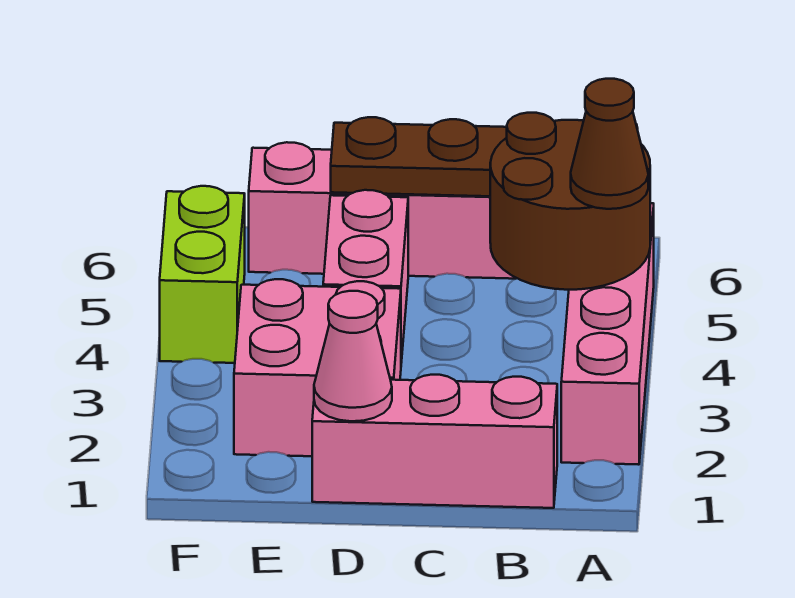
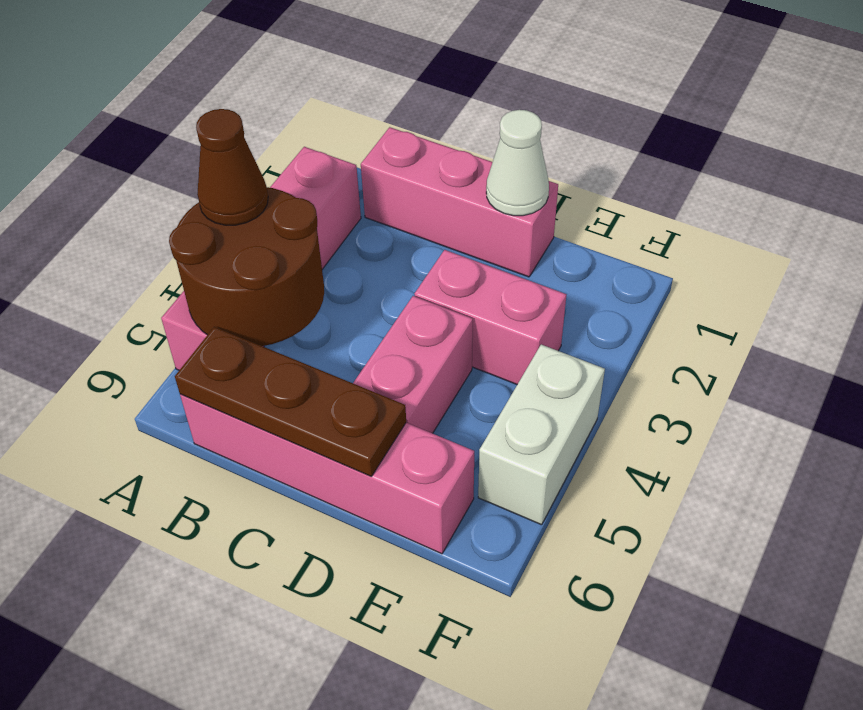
pink 1x1 cone [314,291,392,421] -> white 1x1 cone [486,110,549,216]
pink 2x2 brick [234,279,401,456] -> pink 1x2 brick [415,250,566,384]
lime 1x2 brick [160,186,245,363] -> white 1x2 brick [478,345,605,525]

